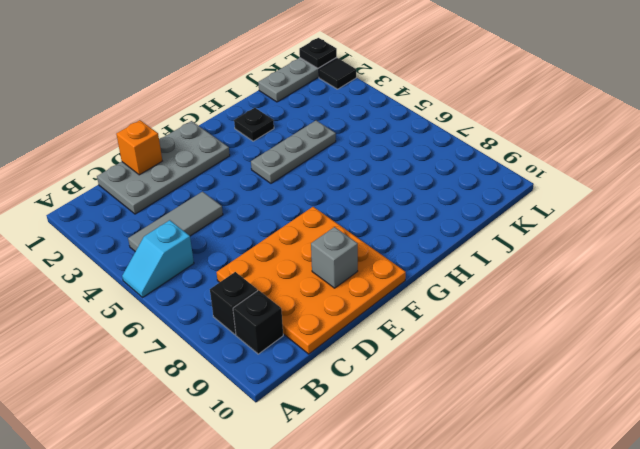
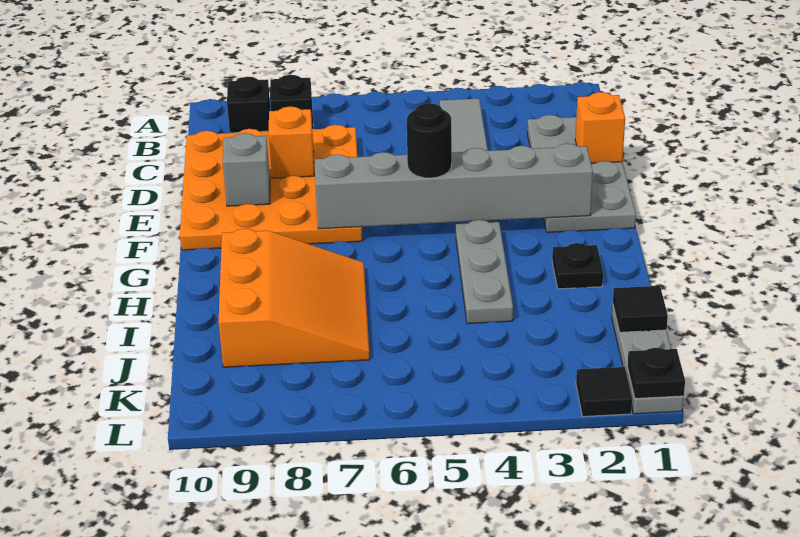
cyan 1x2 slope [122,220,194,297] -> none
none -> orange 1x1 brick [269,106,314,178]
none -> grey 1x6 brick [315,144,593,229]
none -> black 1x1 round brick [407,103,452,178]
none -> orange 3x3 slope [219,229,370,367]
none -> black 1x1 tile [613,286,668,332]

